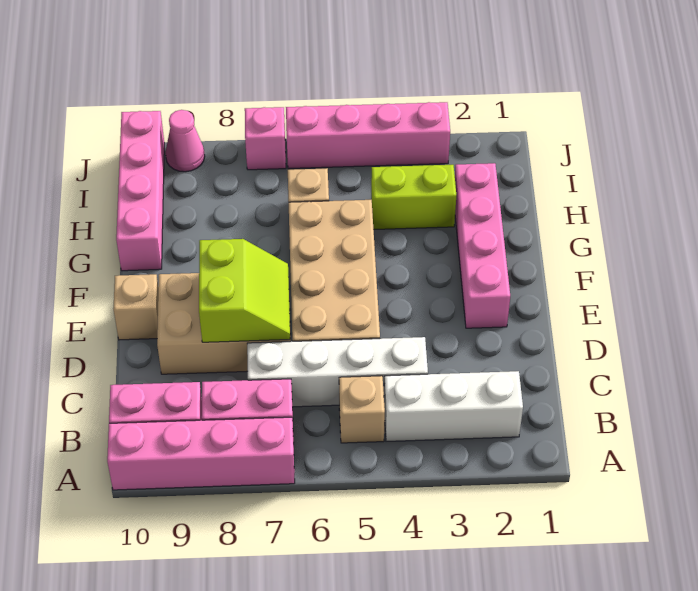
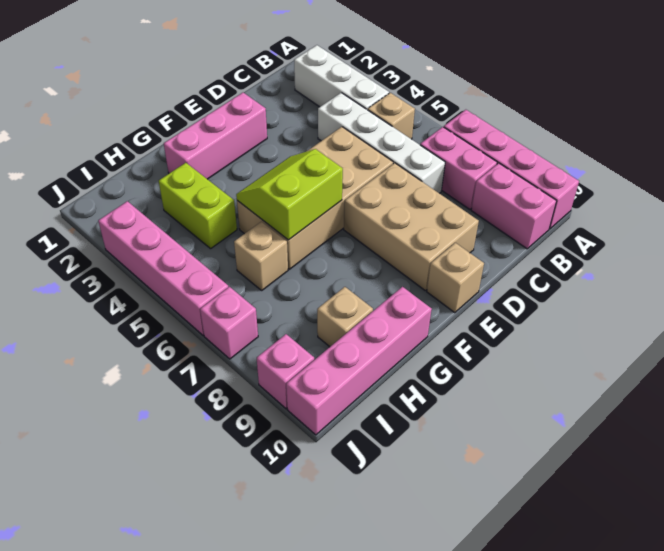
lime 2x2 slope [199,239,290,342] -> lime 2x2 slope moved to [236,149,343,240]
pink 1x4 brick [455,163,510,328] -> pink 1x3 brick [164,93,267,179]
none -> tan 1x1 brick [317,287,373,347]
pink 1x1 cone [165,110,205,172] -> pink 1x1 brick [257,334,314,409]

